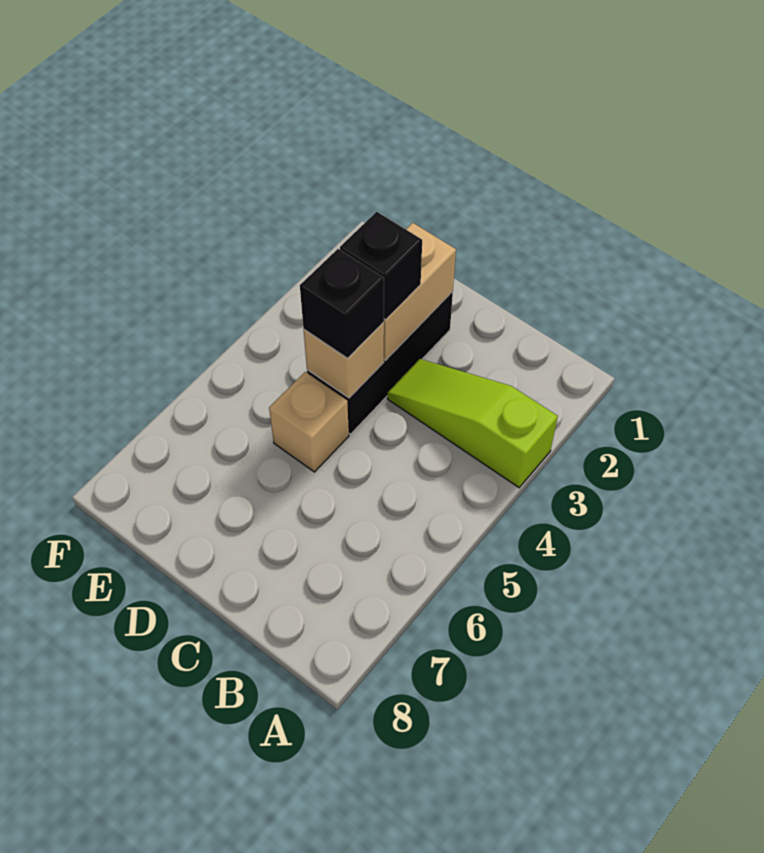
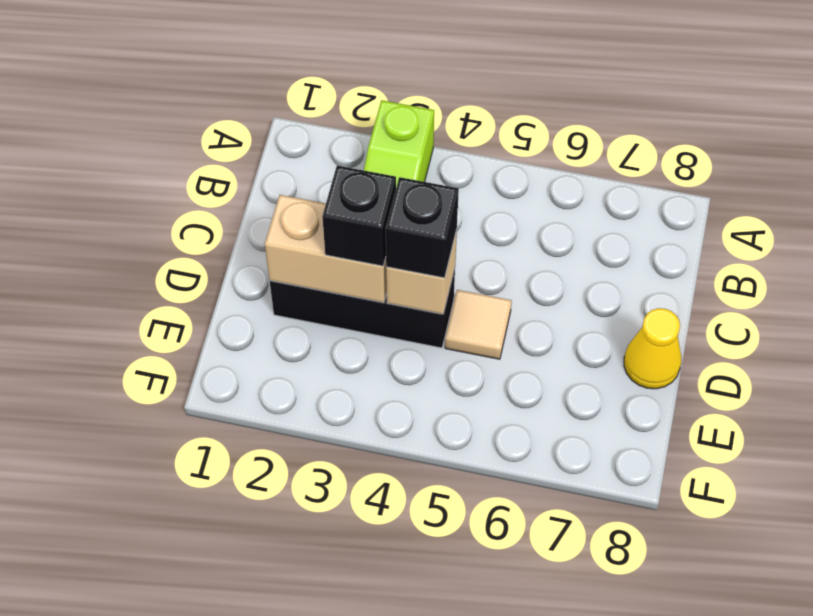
tan 1x1 brick [269,372,349,472] -> tan 1x1 tile [445,290,512,359]
none -> yellow 1x1 cone [624,308,681,389]

